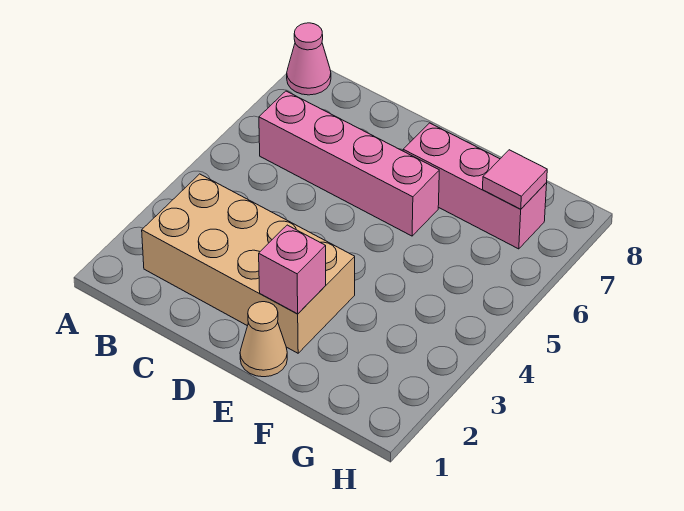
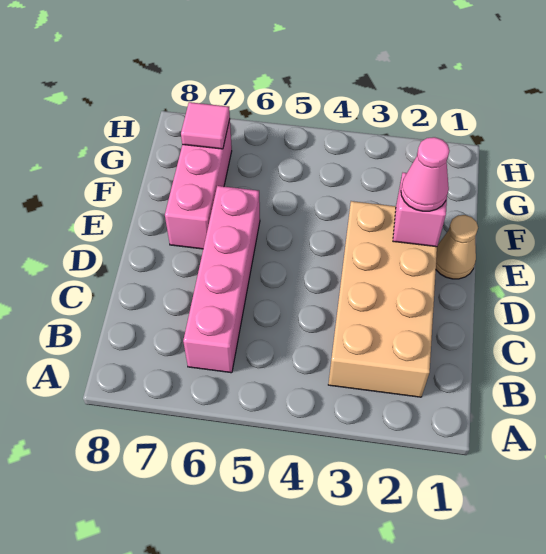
pink 1x1 cone [287,23,331,95] -> pink 1x1 cone moved to [401,137,450,211]

